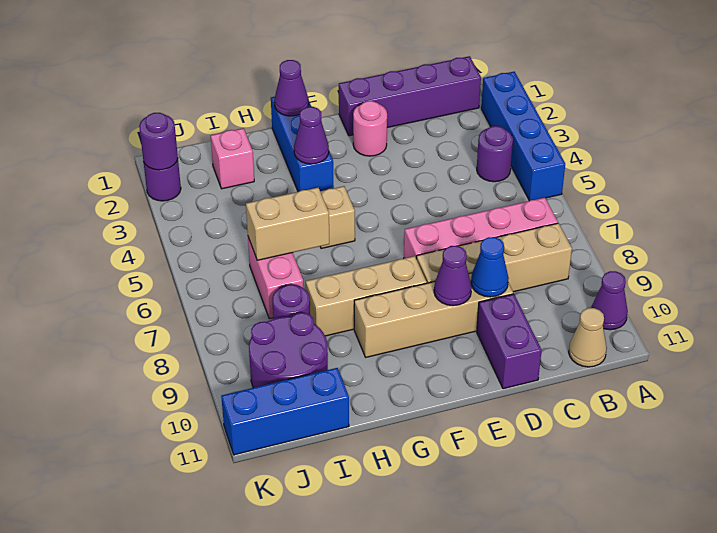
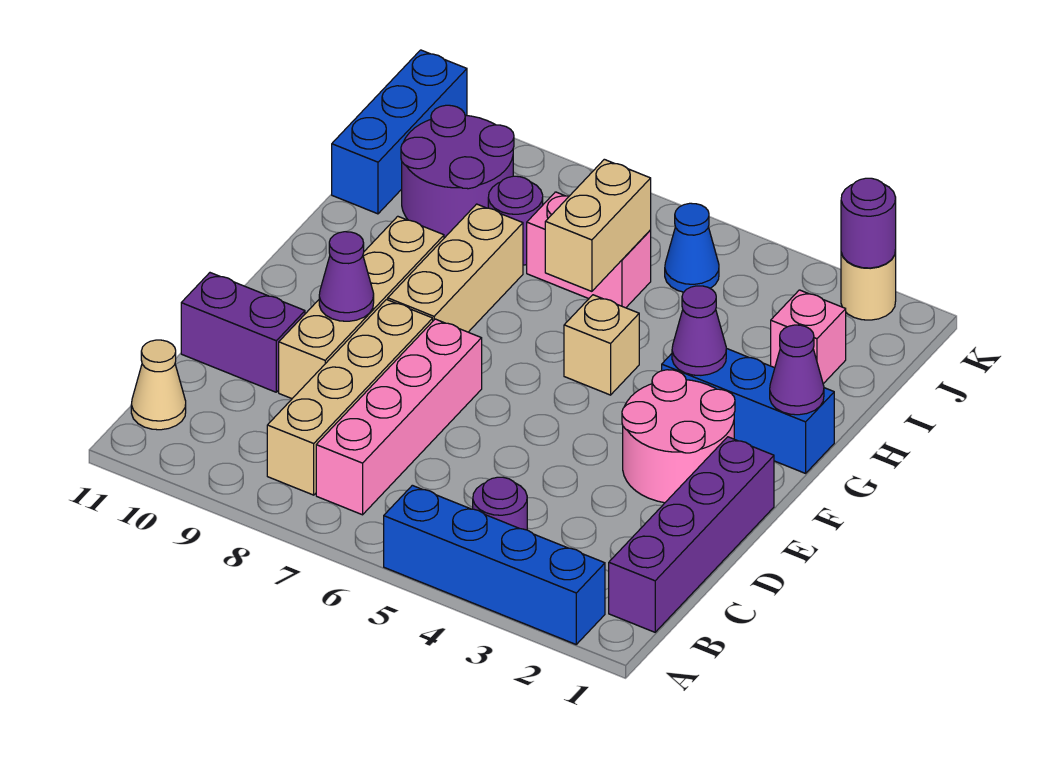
purple 1x1 cone [591,271,628,330] -> none
blue 1x1 cone [471,237,509,297] -> blue 1x1 cone moved to [665,203,719,292]
pink 1x1 round brick [353,101,387,156] -> pink 2x2 round brick [622,370,735,503]
purple 1x1 round brick [144,159,181,201] -> tan 1x1 round brick [841,250,896,320]

